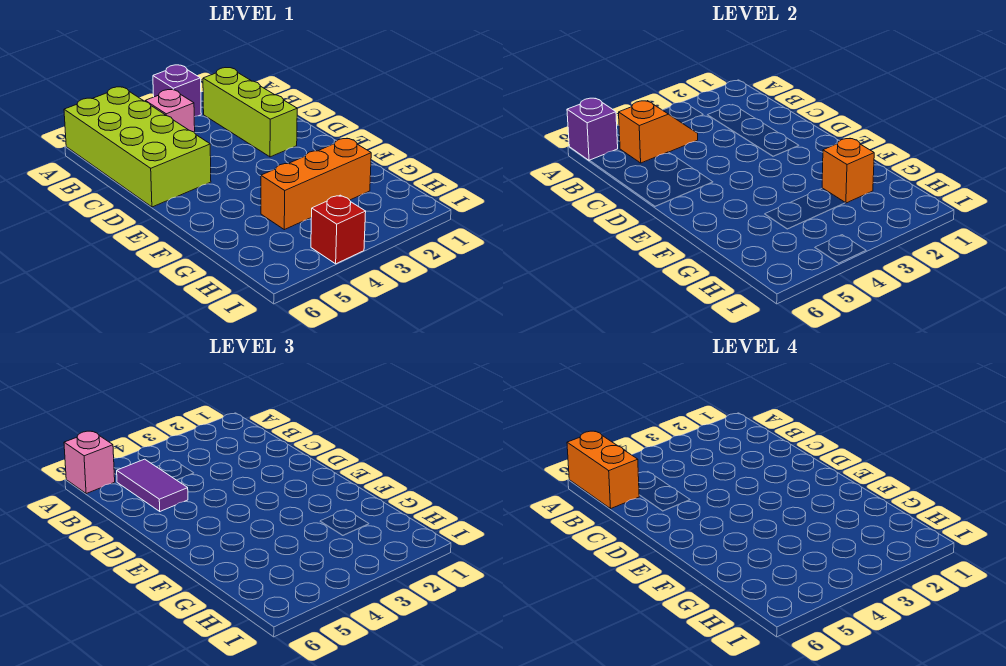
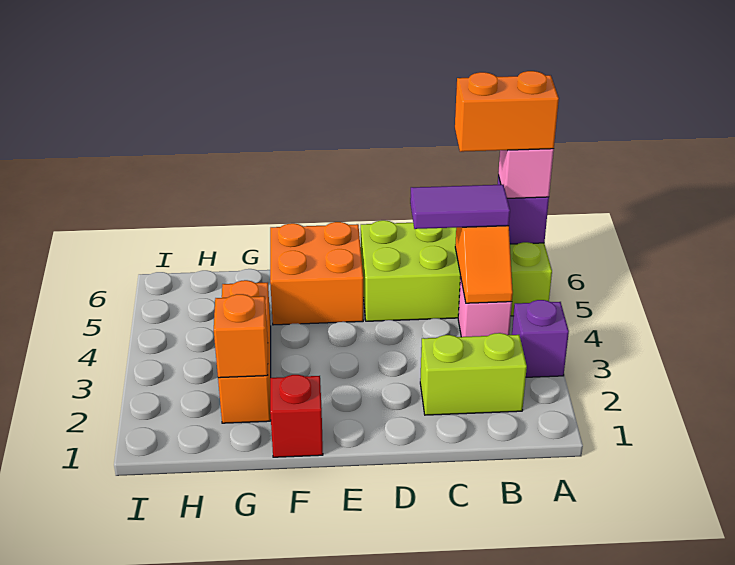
lime 1x3 brick [203,68,297,157] -> lime 1x2 brick [420,333,527,415]
none -> orange 2x2 brick [270,222,363,325]
red 1x1 brick [311,195,366,264] -> red 1x1 brick moved to [270,375,323,457]

